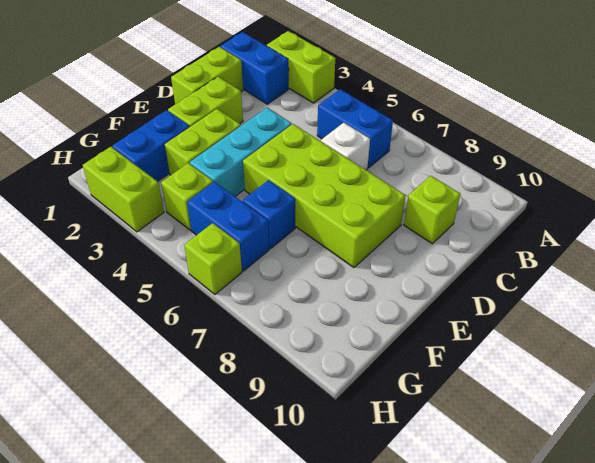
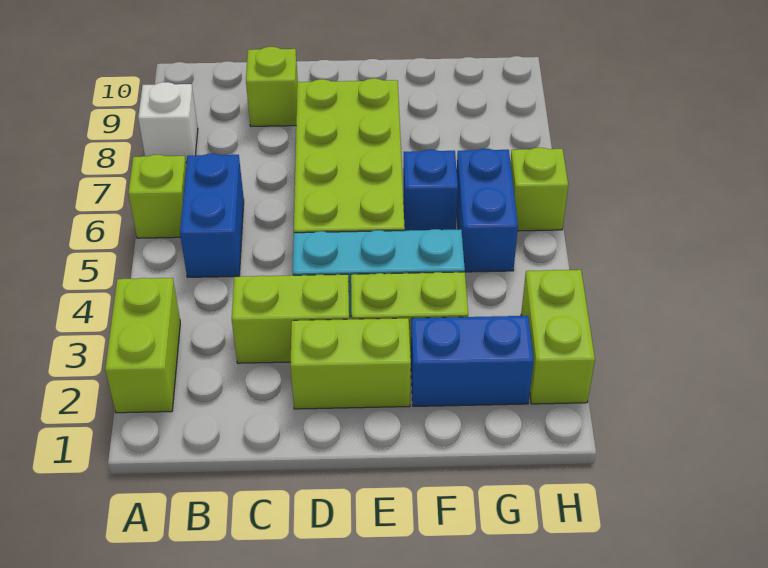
blue 1x2 brick [220,32,289,104] -> none
lime 1x2 brick [171,47,243,104] -> lime 1x2 brick moved to [232,274,350,363]
white 1x1 brick [321,123,370,170] -> white 1x1 brick moved to [138,82,198,162]
lime 1x1 brick [161,163,213,230] -> lime 1x1 brick moved to [128,155,186,238]

